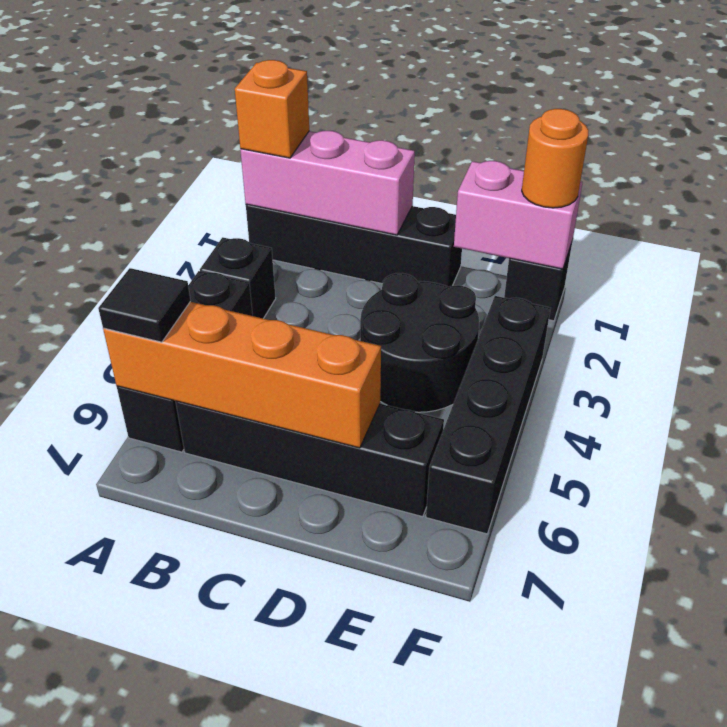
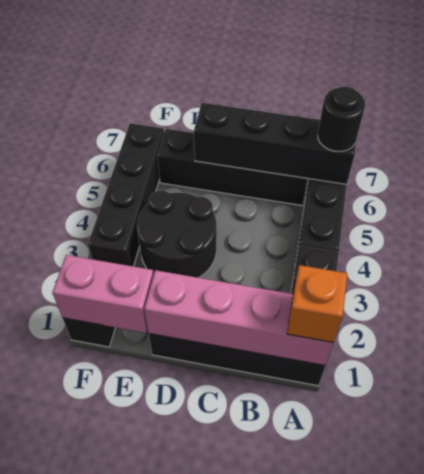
pink 1x3 brick [240,131,415,235] -> pink 1x4 brick [144,270,333,366]
orange 1x4 brick [103,302,381,448] -> black 1x4 brick [194,103,356,184]
black 1x1 tile [98,268,191,342] -> black 1x1 round brick [318,87,365,151]
orange 1x1 round brick [522,109,588,208] -> none

